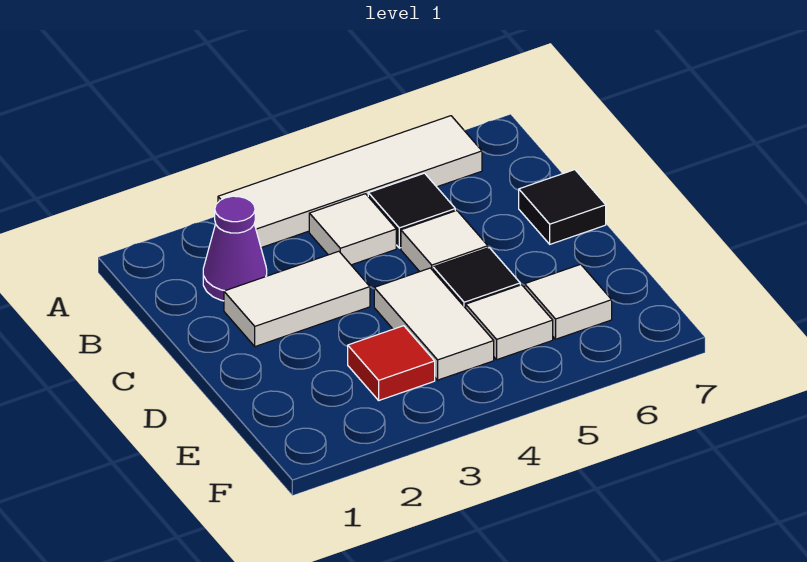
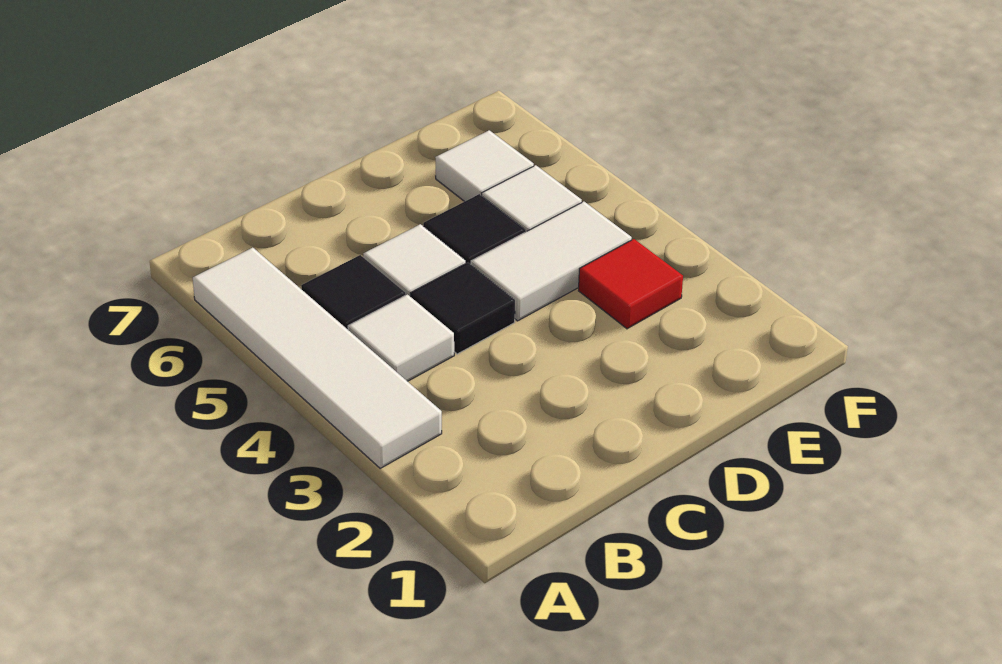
purple 1x1 cone [203,196,267,301] -> none
white 1x2 tile [224,251,370,347] -> none
black 1x1 tile [519,170,606,244] -> black 1x1 tile moved to [411,263,515,354]

